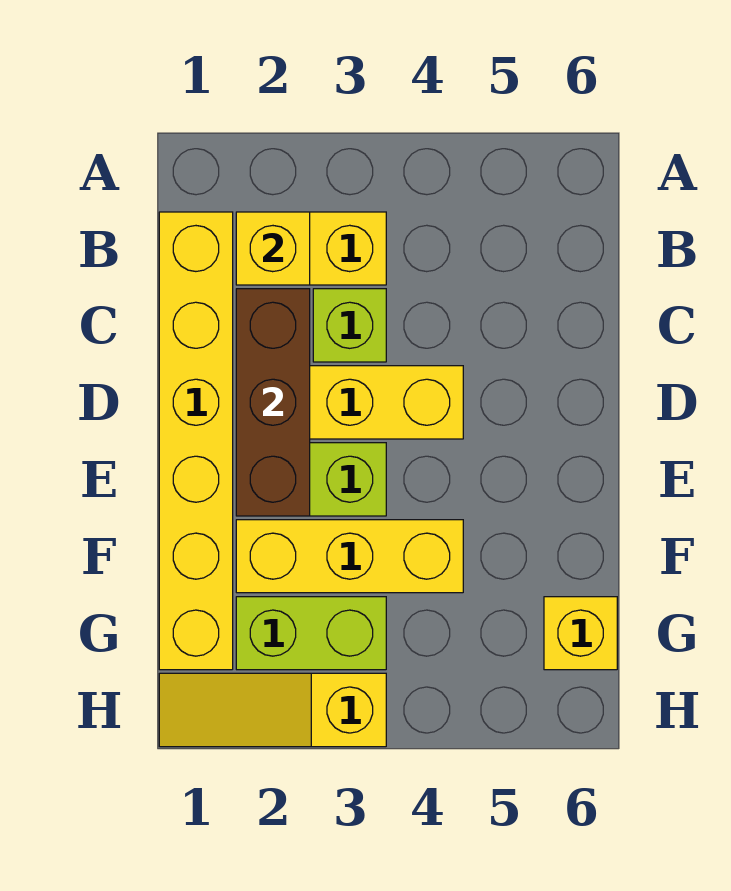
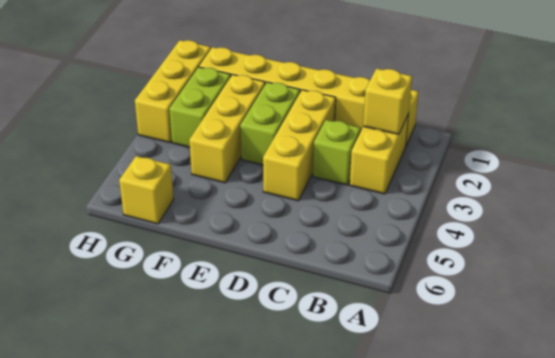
brown 1x3 brick [236,289,310,516] -> none
yellow 1x3 slope [159,673,386,747] -> yellow 1x3 brick [135,40,211,143]

